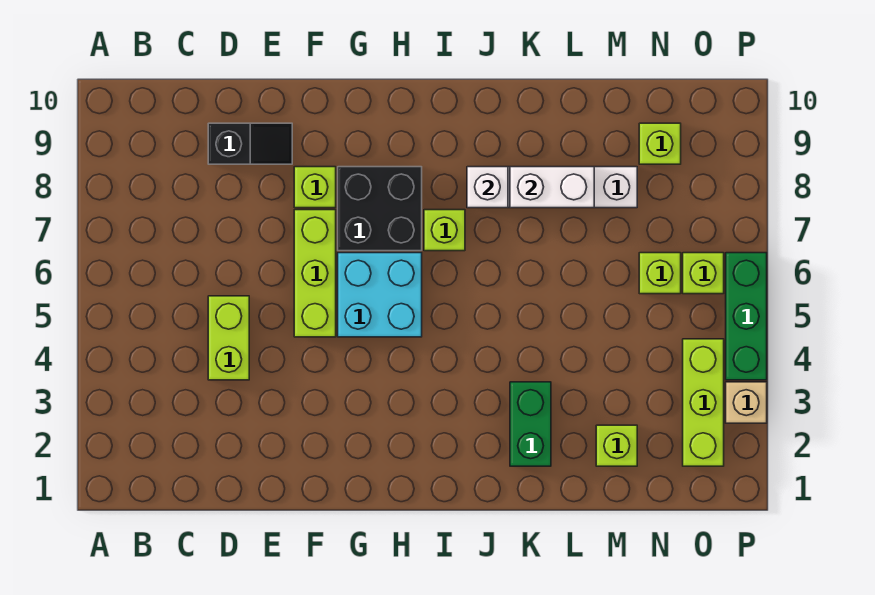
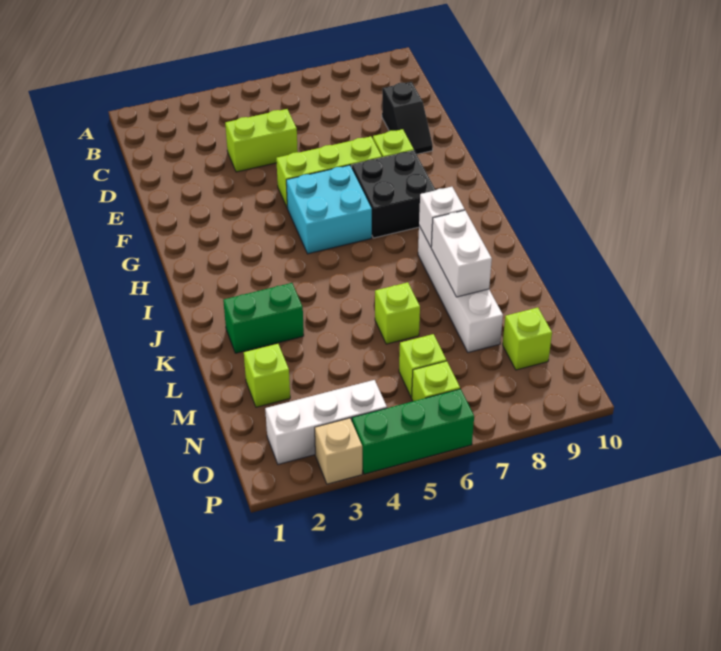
lime 1x1 brick [424,210,465,251] -> lime 1x1 brick moved to [375,282,420,344]
lime 1x3 brick [683,339,724,466] -> white 1x3 brick [265,380,387,464]

